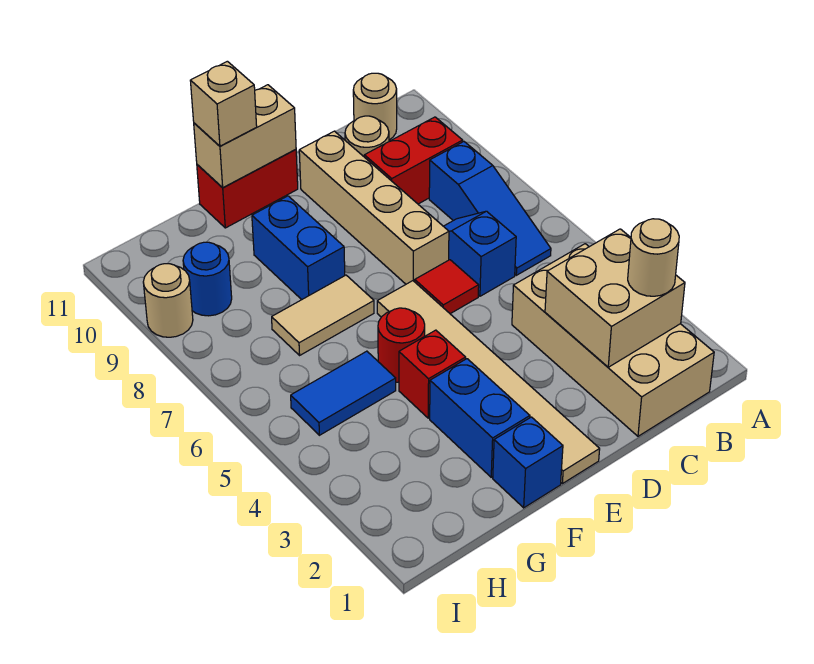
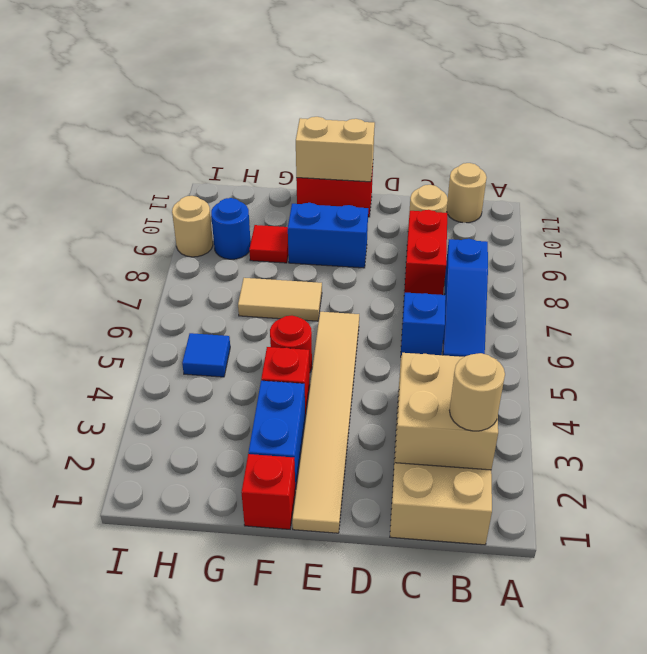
red 1x2 brick [364,117,463,204] -> red 1x2 brick turned to [404,210,447,295]
red 1x1 tile [415,260,479,314] -> red 1x1 tile moved to [249,225,288,263]
tan 1x4 brick [299,131,449,284] -> none
blue 1x1 brick [493,417,563,508] -> red 1x1 brick [241,454,295,529]
blue 1x2 brick [252,196,345,300] -> blue 1x2 brick turned to [288,203,368,268]
tan 1x1 brick [190,61,257,146] -> none
blue 1x2 tile [291,351,396,435] -> blue 1x1 tile [182,333,230,377]

